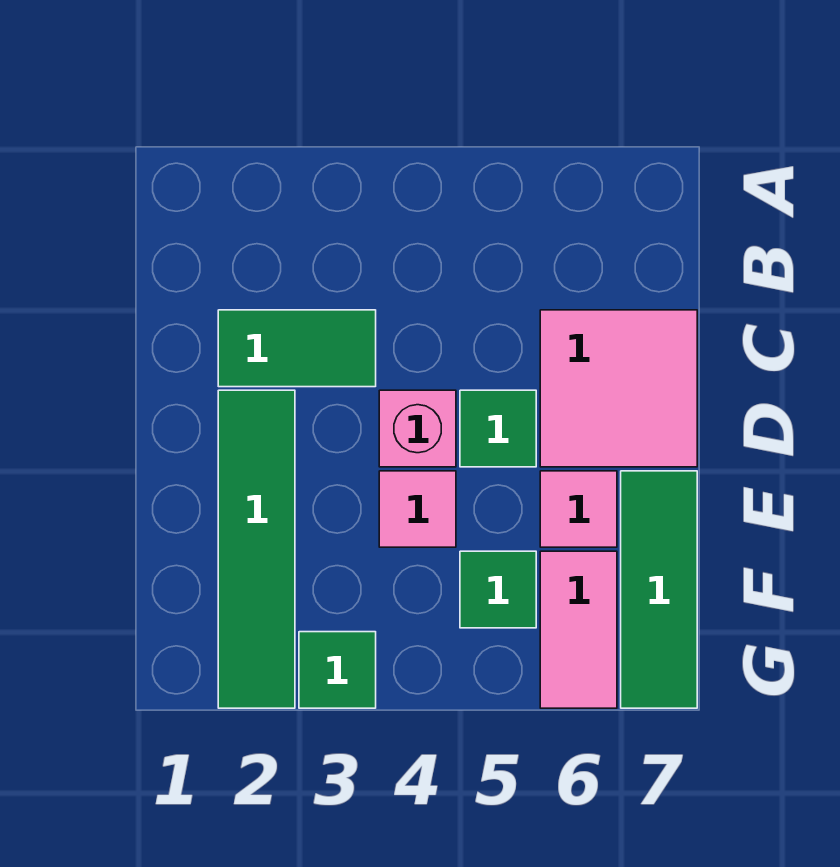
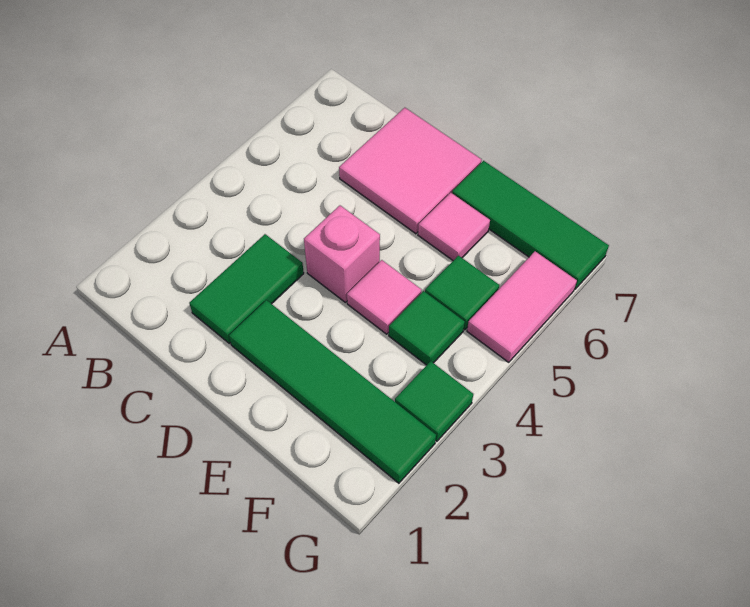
green 1x1 tile [460,390,536,467] -> green 1x1 tile moved to [389,291,465,365]
pink 1x2 tile [540,551,617,708] -> pink 1x2 tile turned to [467,251,577,362]

